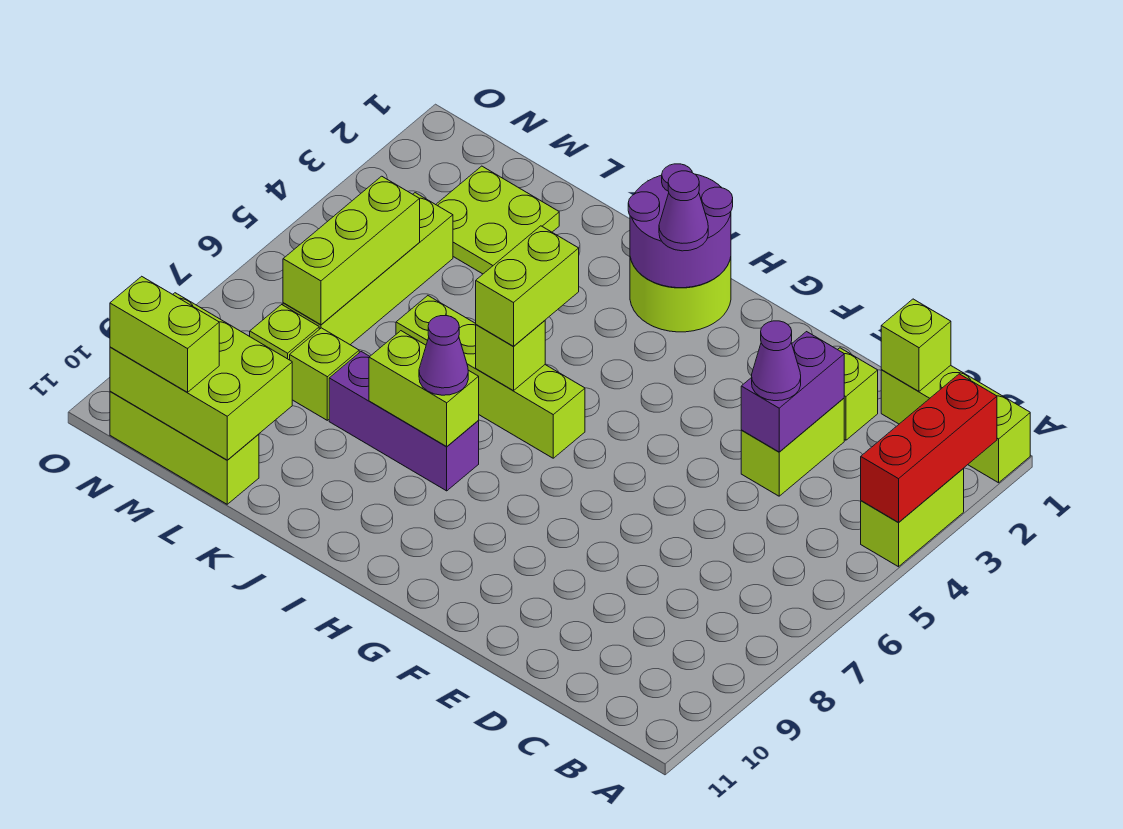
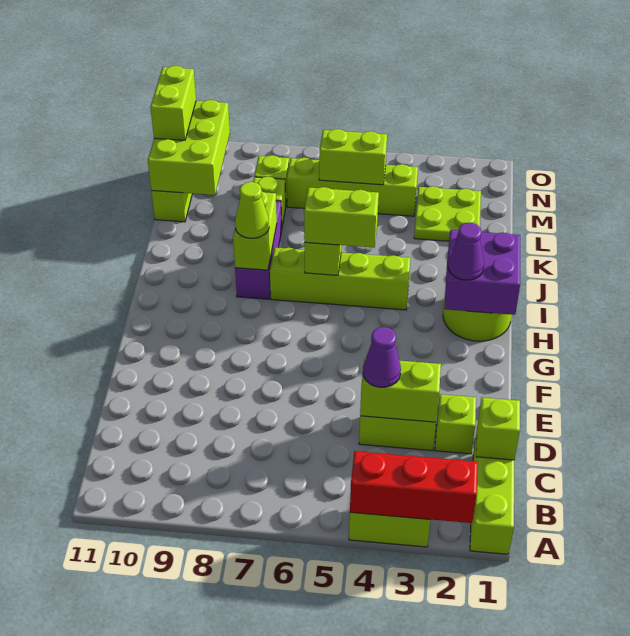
purple 1x2 brick [741,332,844,452] -> lime 1x2 brick [360,358,441,422]
purple 2x2 round brick [628,164,733,288] -> purple 2x2 brick [444,230,520,315]
lime 1x4 brick [396,296,585,458] -> lime 1x4 brick turned to [270,247,411,310]
purple 1x1 cone [419,316,468,395] -> lime 1x1 cone [235,182,269,238]
lime 1x3 brick [283,176,420,325] -> lime 1x2 brick [319,129,387,185]

